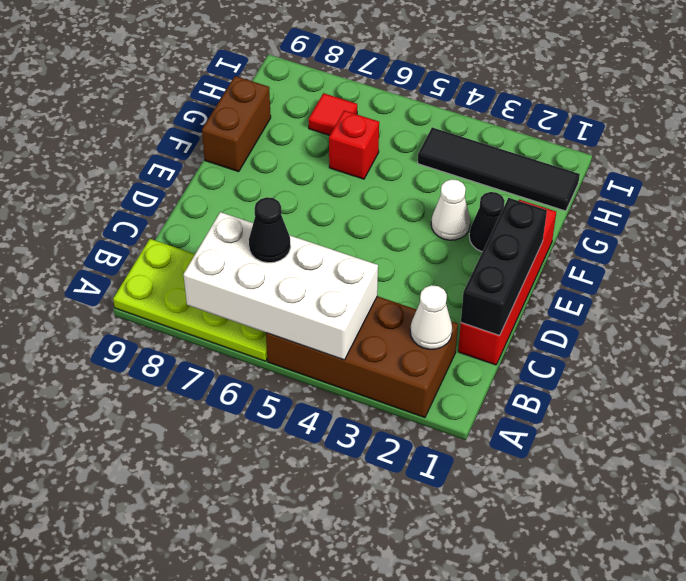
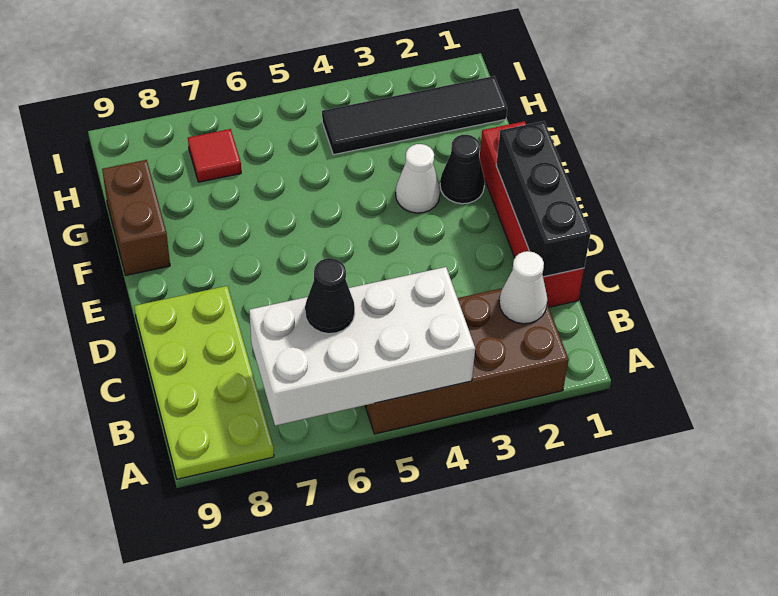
lime 2x4 plate [113,239,267,361] -> lime 2x4 plate turned to [134,286,274,479]
red 1x1 brick [329,111,379,179] -> none

